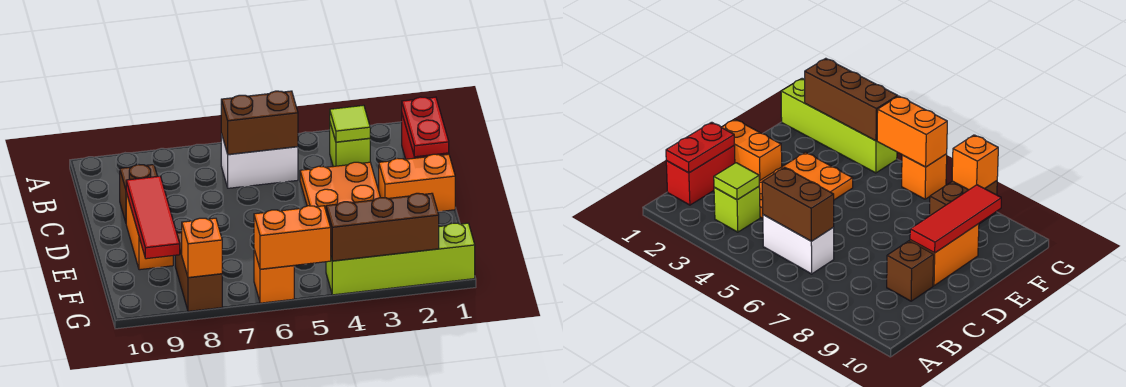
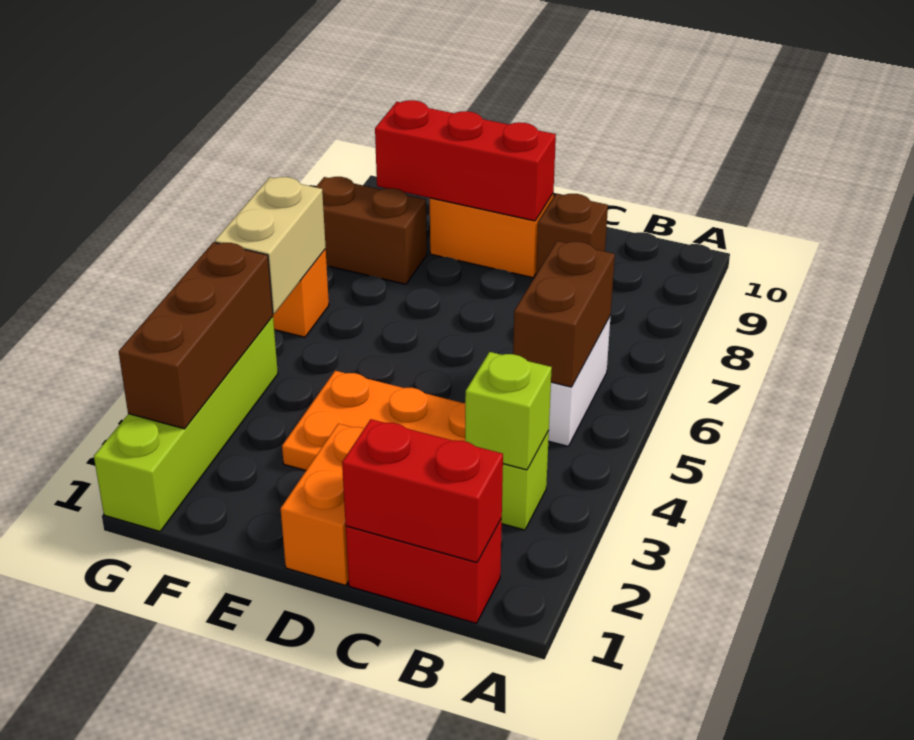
red 1x2 plate [402,97,449,157] -> red 1x2 brick [342,419,503,563]
lime 1x1 tile [330,105,370,142] -> lime 1x1 brick [465,352,552,470]
red 1x3 tile [126,176,180,259] -> red 1x3 brick [375,100,556,221]
orange 1x2 brick [254,206,331,269] -> tan 1x2 brick [215,177,326,314]
orange 1x1 brick [182,218,222,278] -> none

